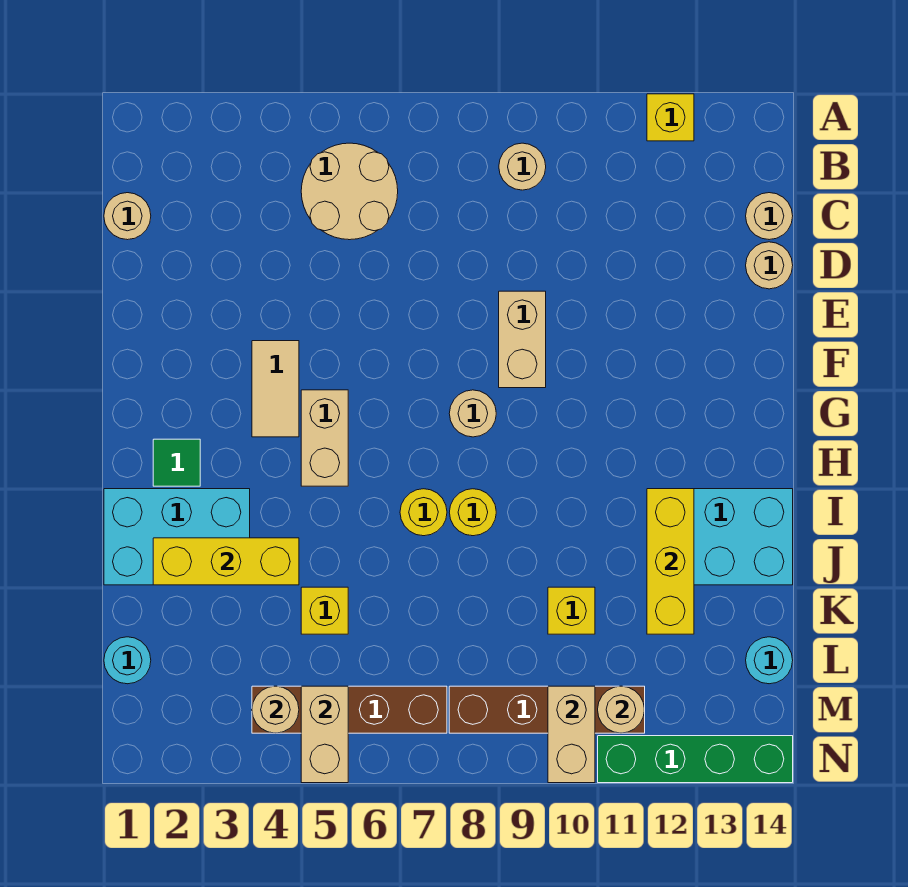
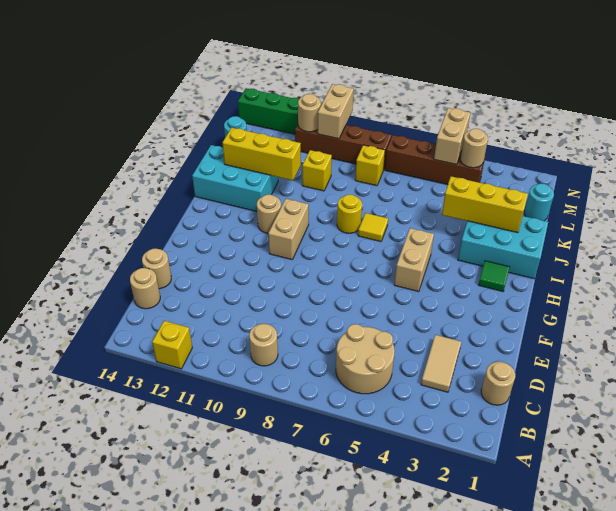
tan 1x2 brick [499,291,546,388] -> tan 1x2 brick moved to [268,199,309,260]
tan 1x2 tile [252,341,299,437] -> tan 1x2 tile moved to [421,335,461,392]
tan 1x1 round brick [449,390,496,437] -> tan 1x1 round brick moved to [257,195,281,233]
yellow 1x1 round brick [400,489,447,536] -> yellow 1x1 tile [358,213,388,242]
yellow 1x3 brick [647,489,694,634] -> yellow 1x3 brick turned to [222,128,301,180]
yellow 1x1 brick [301,587,348,634] -> yellow 1x1 brick moved to [355,145,385,186]

